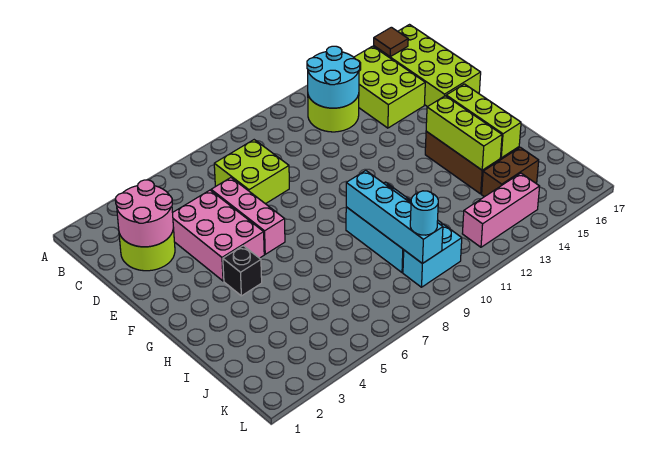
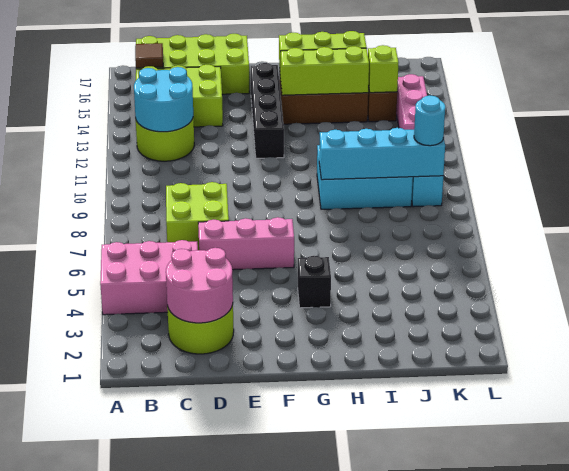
pink 2x3 brick [173,190,264,281] -> pink 2x3 brick moved to [100,240,198,315]
none -> black 1x4 brick [251,63,284,158]
none -> lime 1x1 brick [368,45,399,93]

